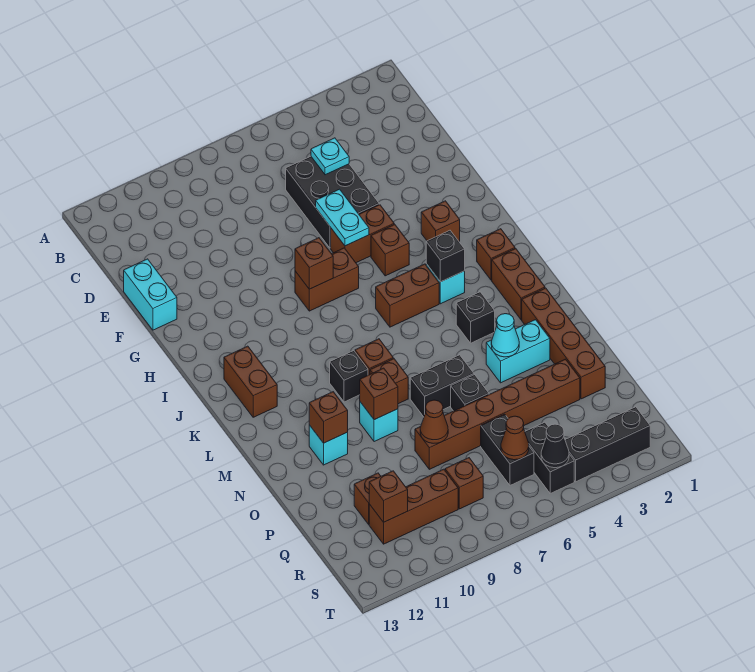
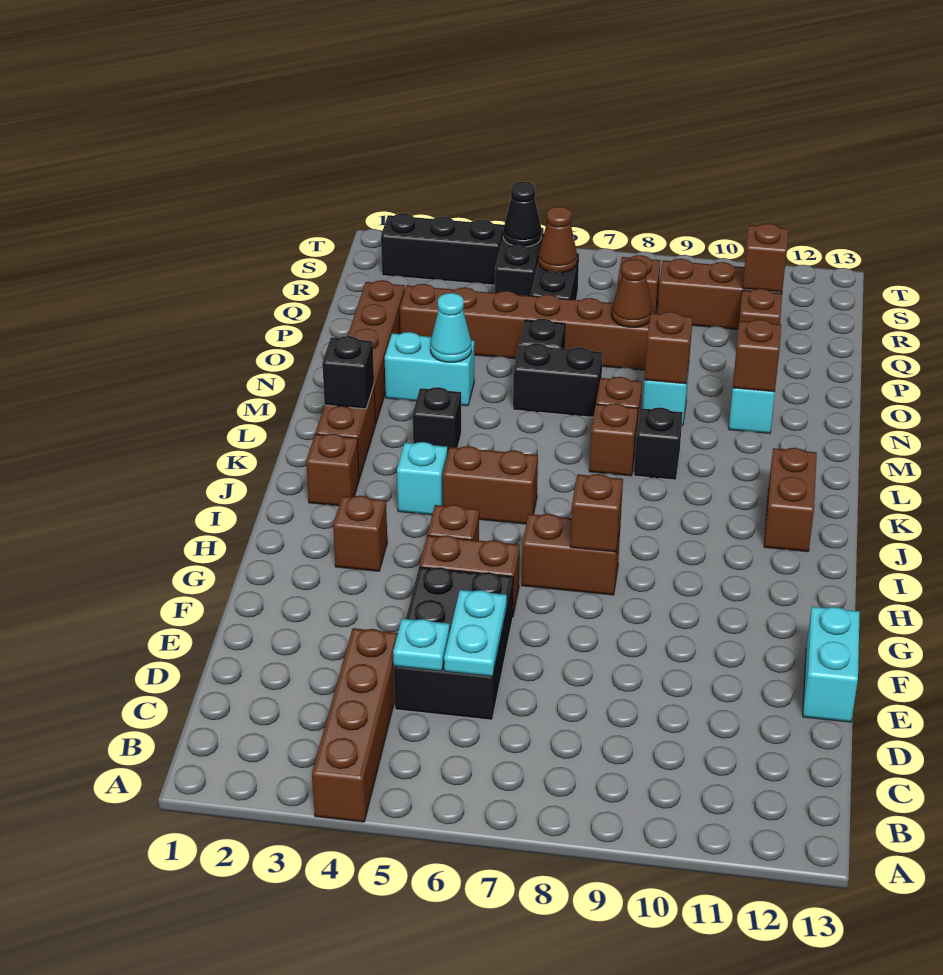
none -> brown 1x4 brick [312,628,398,822]
cyan 1x2 plate [316,189,369,246] -> cyan 1x2 plate moved to [444,590,507,677]
black 1x1 brick [426,230,465,282] -> black 1x1 brick moved to [322,336,374,409]

